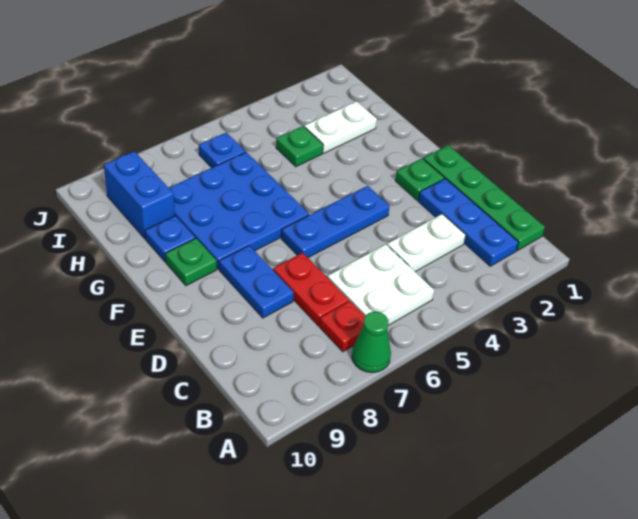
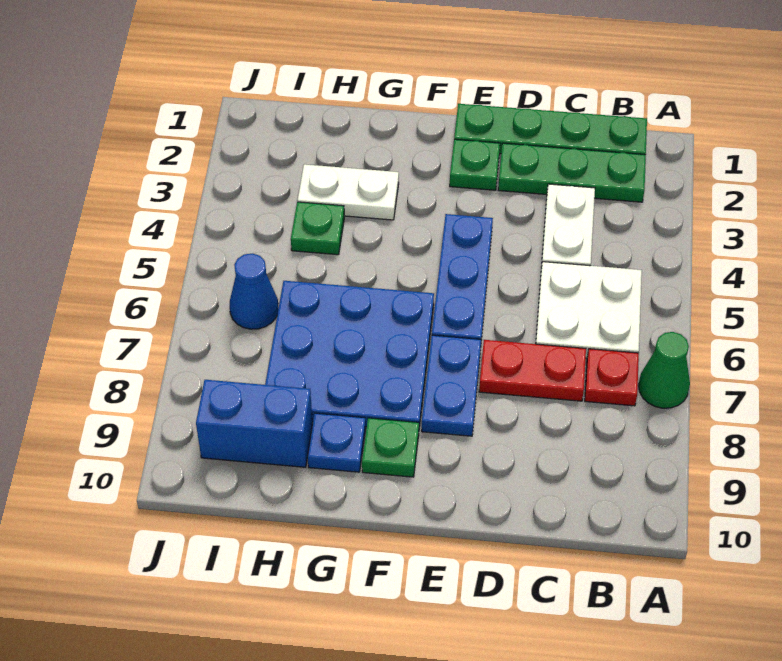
blue 1x3 plate [418,179,518,266] -> green 1x3 plate [498,143,646,202]
blue 1x2 plate [219,245,294,318] -> blue 1x2 plate turned to [422,335,481,436]
white 1x2 plate [304,101,377,153] -> white 1x2 plate turned to [297,164,399,220]
blue 1x1 plate [199,132,246,168] -> blue 1x1 cone [230,253,278,329]

